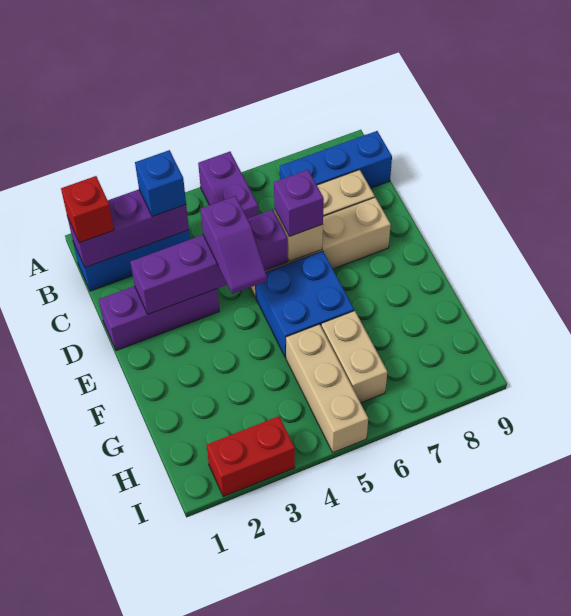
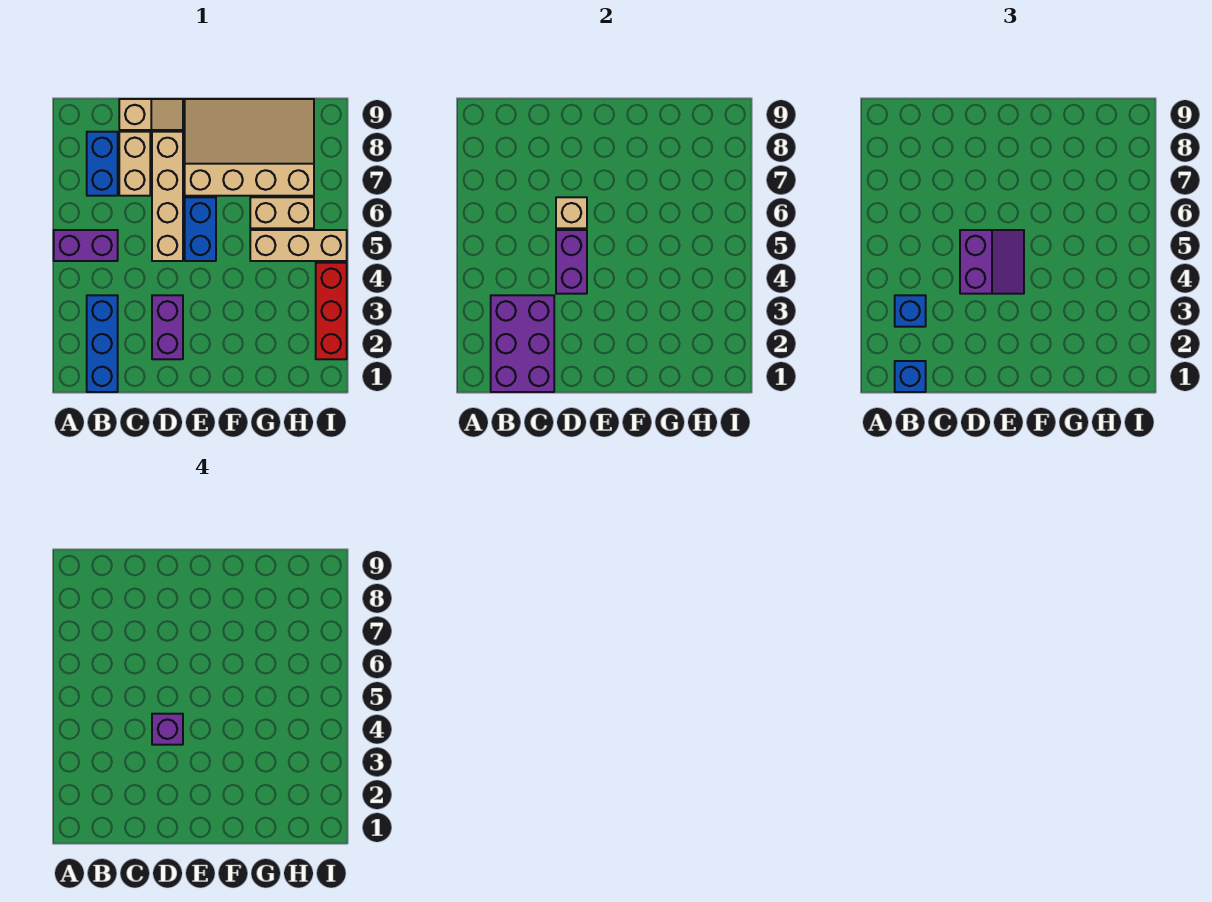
purple 1x3 brick [68,189,189,268] -> purple 2x3 brick [491,295,554,392]
red 1x1 brick [61,176,114,243] -> blue 1x1 brick [895,361,926,392]
blue 1x3 brick [280,131,392,188] -> blue 1x2 brick [87,132,118,196]
none -> tan 1x2 slope [119,99,183,130]
purple 1x3 brick [99,286,219,350] -> purple 1x2 brick [152,295,183,359]
purple 1x4 brick [130,209,288,314] -> purple 1x2 brick [556,230,587,294]
purple 1x2 slope [201,196,267,294] -> purple 2x2 slope [960,230,1024,294]
purple 1x1 brick [274,170,324,236] -> purple 1x1 brick moved to [152,714,183,745]
blue 2x2 brick [256,251,354,358] -> blue 1x2 brick [185,197,216,261]
none -> tan 3x4 slope [185,99,314,196]
red 1x2 brick [207,416,295,497] -> red 1x3 brick [316,263,347,359]

